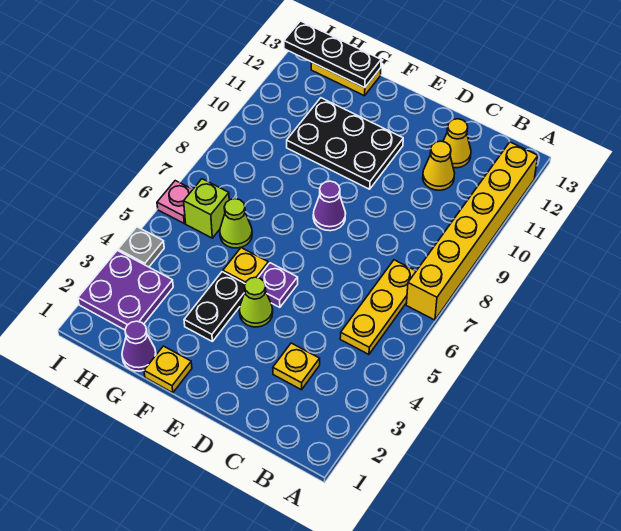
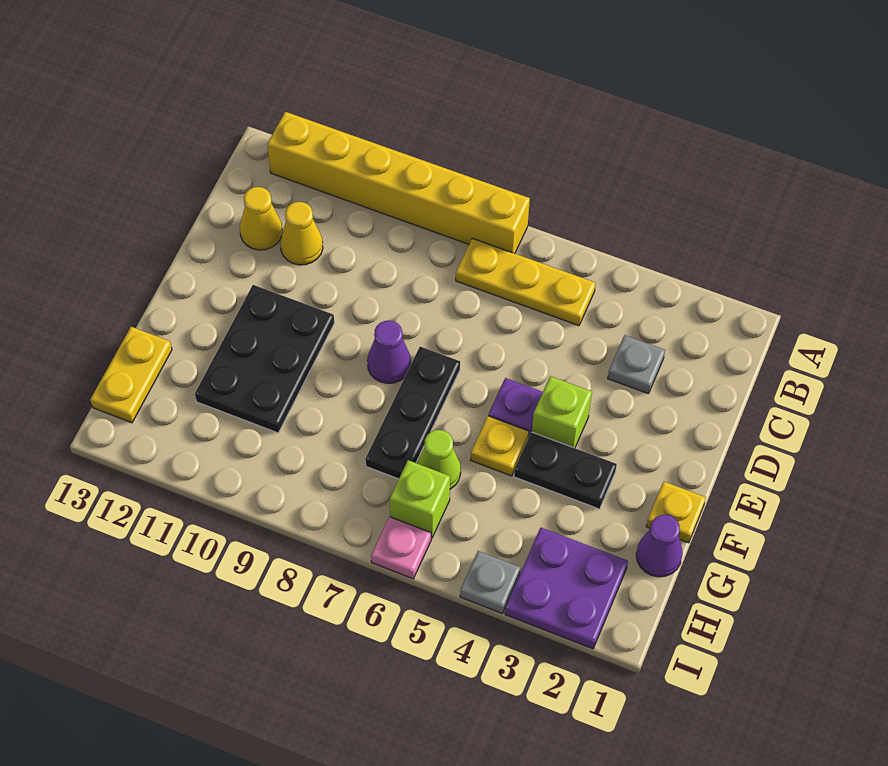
yellow 1x1 plate [273,343,320,390] -> grey 1x1 plate [608,335,665,394]
lime 1x1 cone [239,277,273,327] -> lime 1x1 brick [532,376,592,448]
black 1x3 plate [284,21,381,88] -> black 1x3 plate moved to [366,347,460,479]

